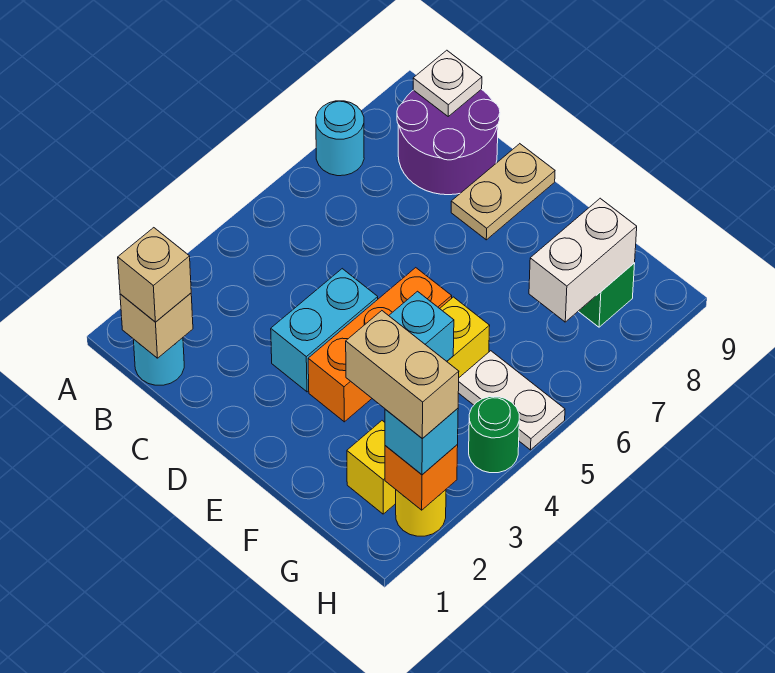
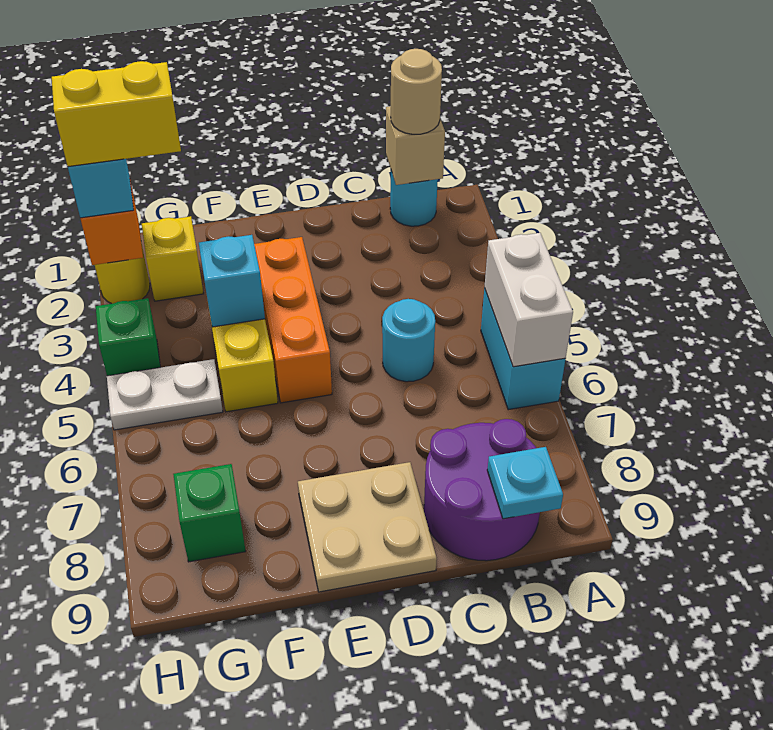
cyan 1x1 round brick [316,101,364,176] -> cyan 1x1 round brick moved to [382,299,435,382]
tan 1x1 brick [118,228,191,322] -> tan 1x1 round brick [391,49,442,134]
white 1x1 plate [413,50,482,116] -> cyan 1x1 plate [487,447,563,519]
cyan 1x2 brick [271,269,378,392] -> cyan 1x2 brick moved to [481,288,565,410]
tan 1x2 plate [451,144,555,240] -> tan 2x2 plate [298,462,437,592]
tan 1x2 brick [346,311,459,439] -> yellow 1x2 brick [52,61,181,167]
white 1x2 brick [529,198,637,322] -> white 1x2 brick moved to [485,233,573,367]
green 1x1 round brick [469,397,519,473] -> green 1x1 brick [96,298,161,376]

